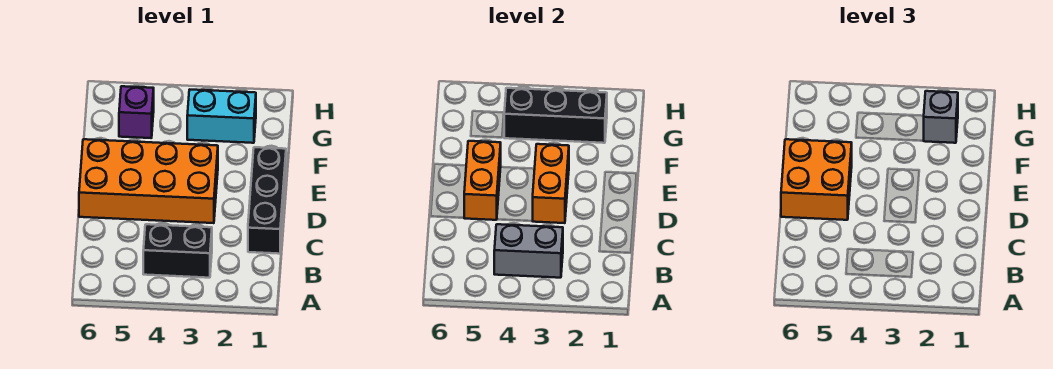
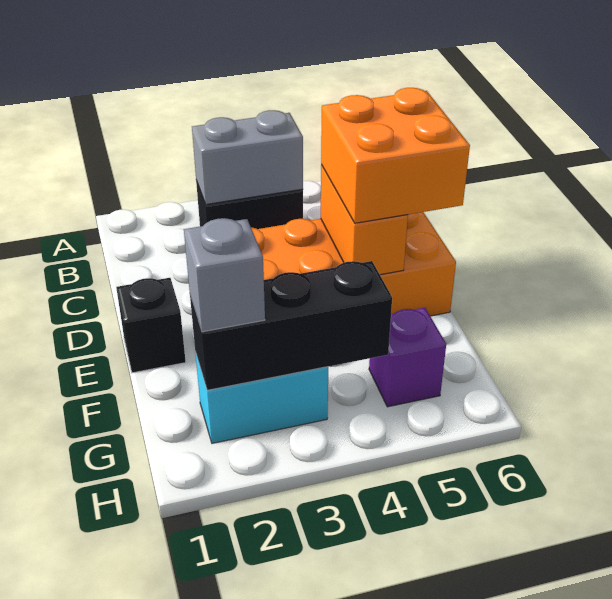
black 1x3 brick [248,147,286,254] -> black 1x1 brick [116,278,186,373]
orange 1x2 brick [533,144,569,223] -> none

